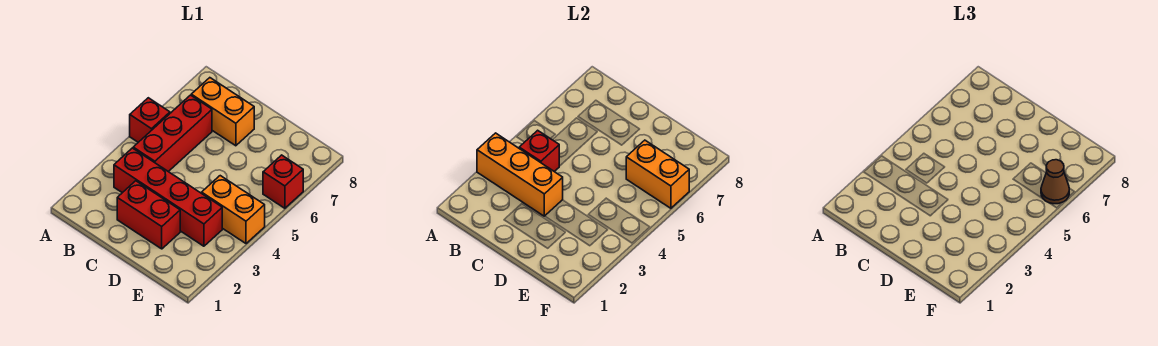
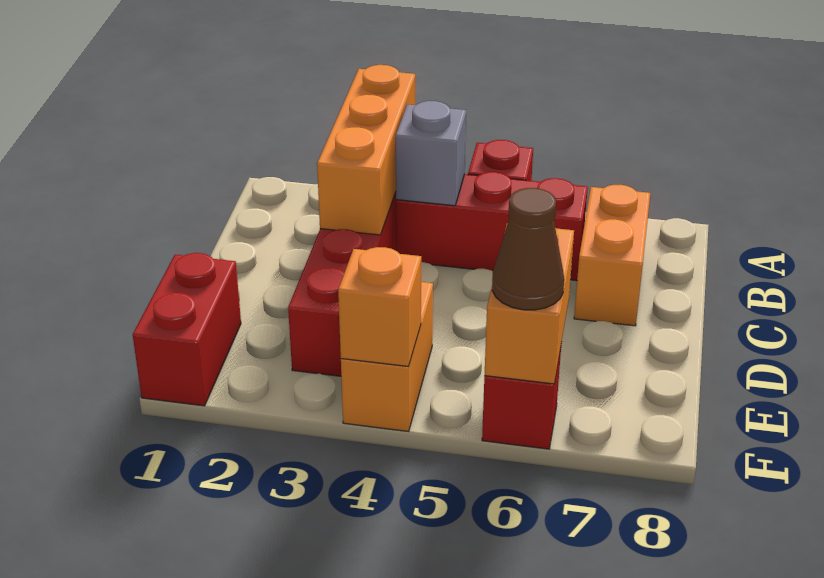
red 1x1 brick [519,130,559,172] -> grey 1x1 brick [396,101,466,206]
red 1x2 brick [117,181,180,249] -> red 1x2 brick moved to [133,253,241,406]
none -> orange 1x1 brick [338,247,421,367]

